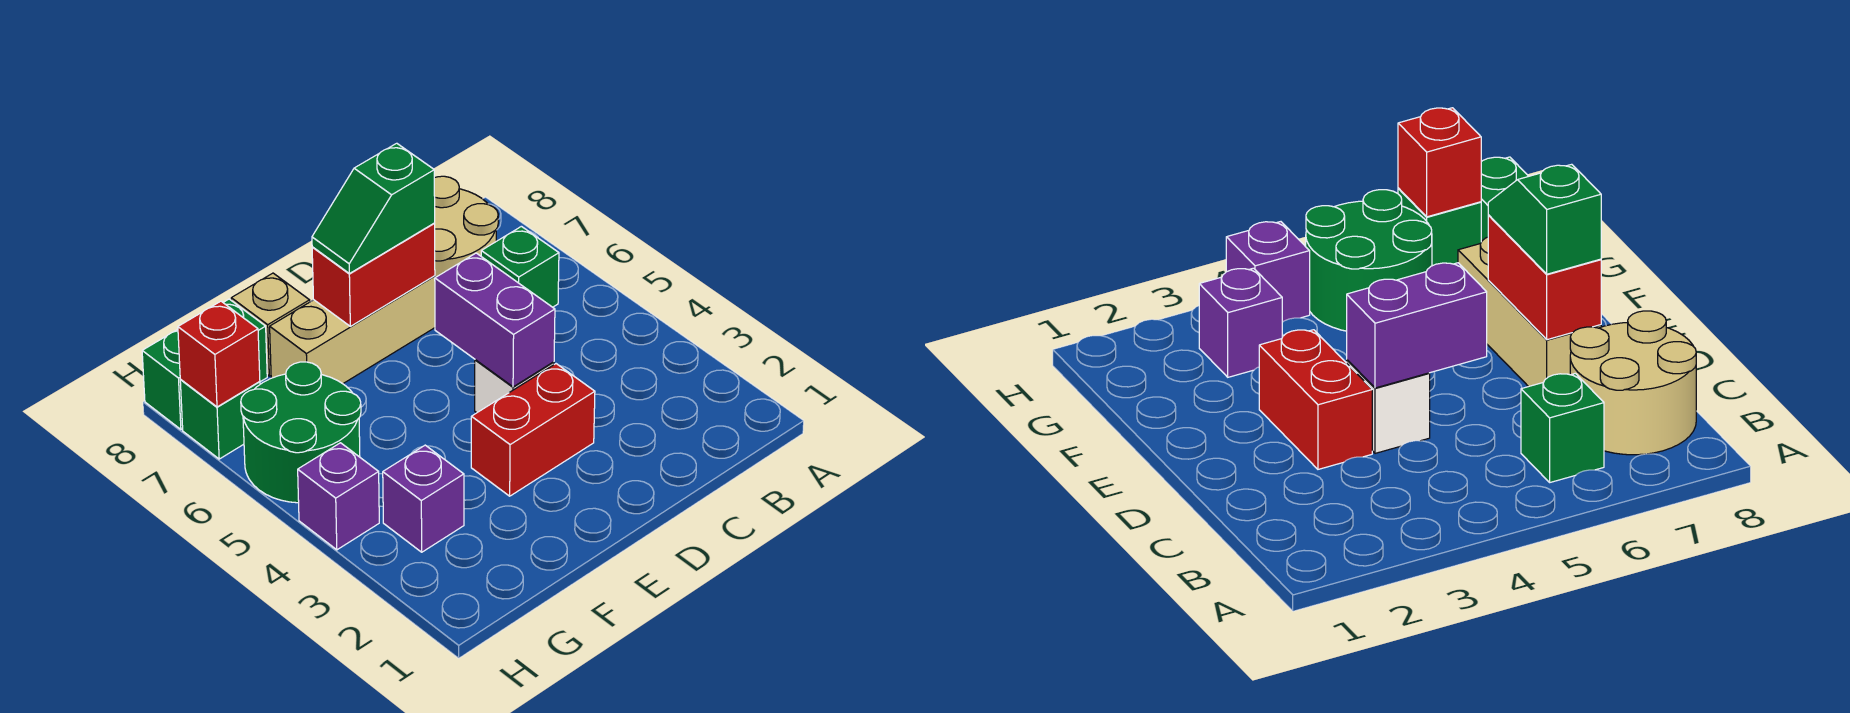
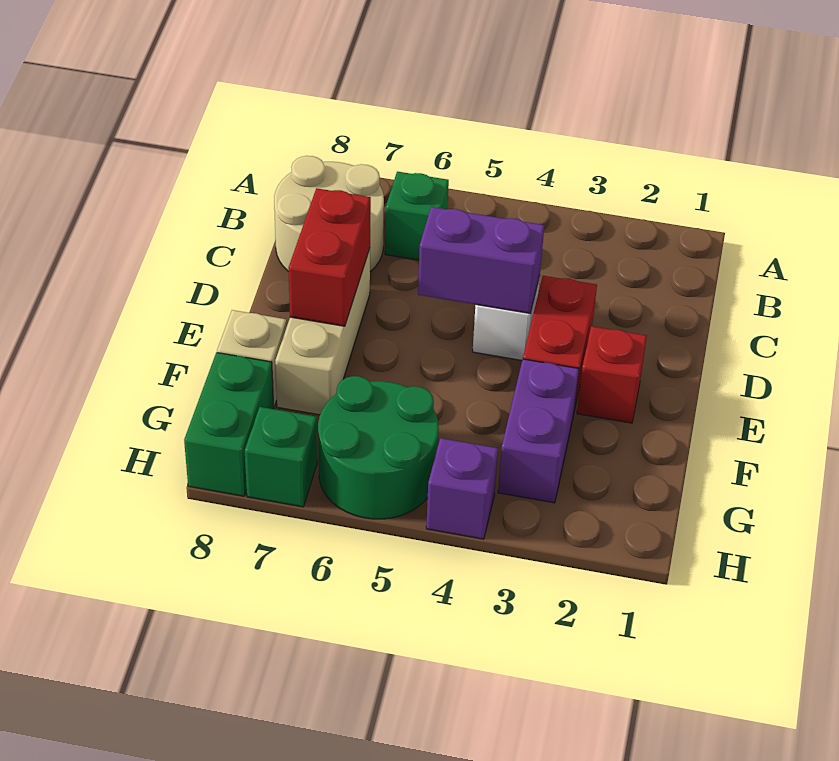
green 1x2 slope [312,143,435,273] -> none
purple 1x1 brick [383,445,464,552] -> purple 1x2 brick [498,359,579,503]
red 1x1 brick [178,301,260,407] -> red 1x1 brick moved to [577,326,647,423]

